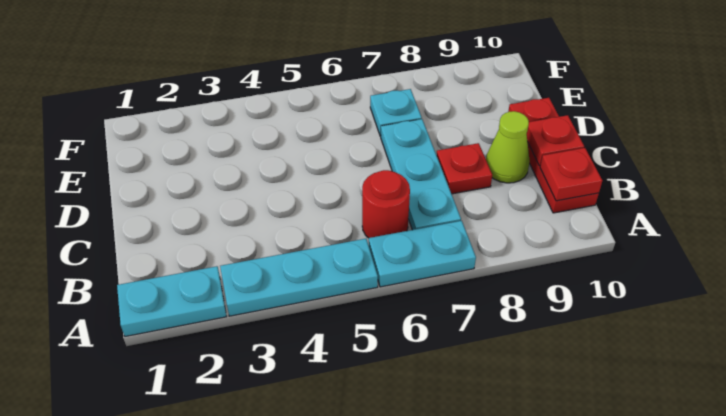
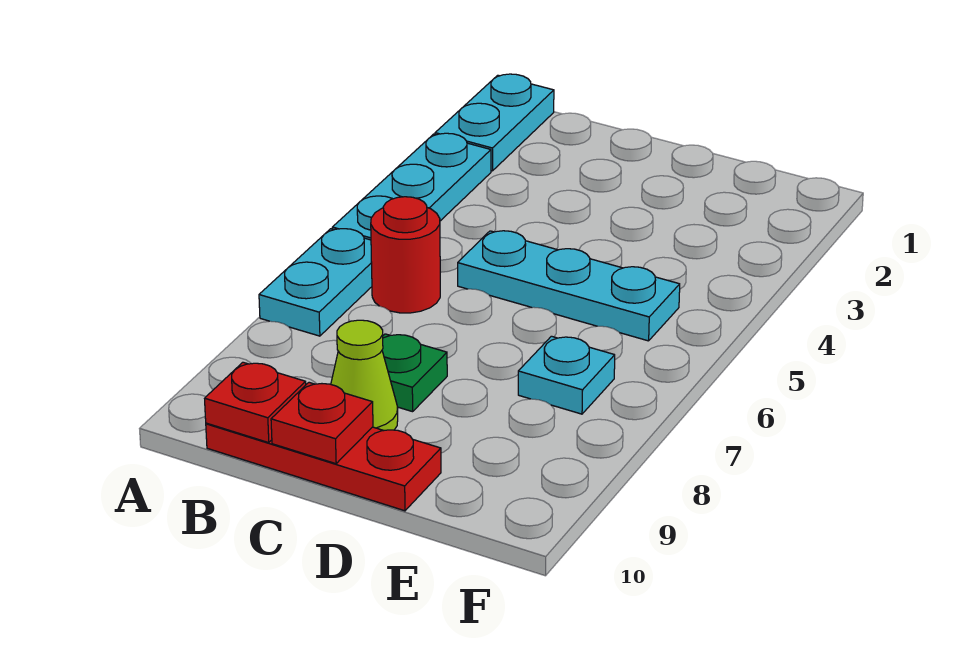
cyan 1x3 plate [380,119,461,230] -> cyan 1x3 plate moved to [458,231,680,341]
red 1x1 plate [437,143,492,194] -> green 1x1 plate [382,334,447,412]

